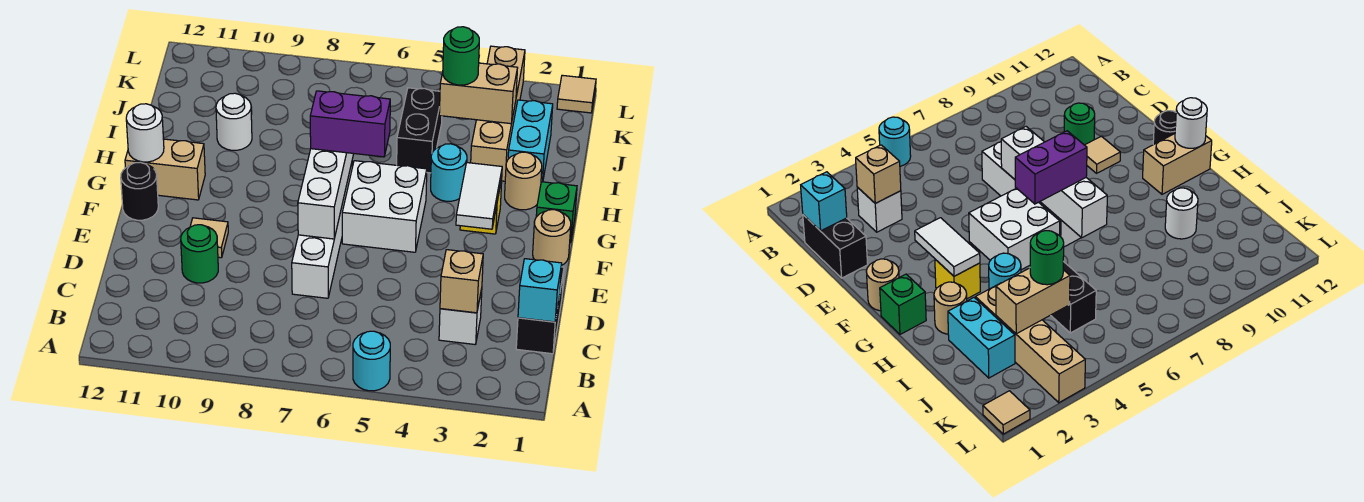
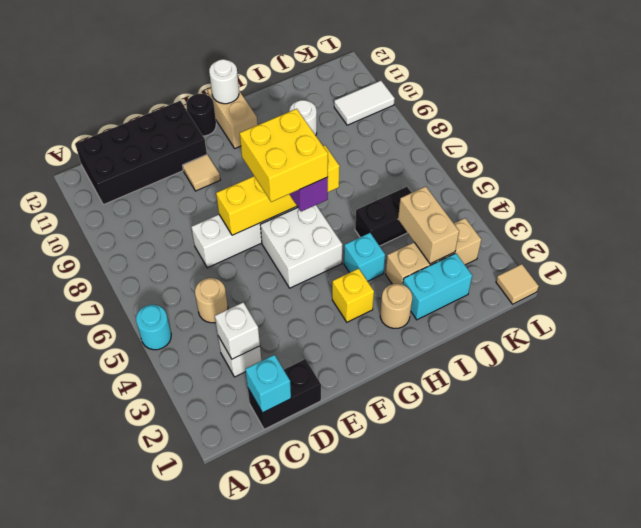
none -> black 2x4 brick [75,101,207,205]
tan 1x1 brick [440,250,483,313] -> white 1x1 brick [215,302,260,359]
green 1x1 round brick [181,225,218,283] -> none
white 1x4 brick [298,149,354,239] -> yellow 1x4 brick [216,145,340,235]
tan 1x1 round brick [533,210,571,265] -> tan 1x1 round brick moved to [195,278,228,323]
white 1x2 tile [456,163,502,229] -> white 1x2 tile moved to [334,81,395,125]
none -> yellow 2x2 brick [240,109,328,202]
green 1x1 brick [536,182,577,243] -> none
cyan 1x1 round brick [431,144,467,201] -> cyan 1x1 brick [344,233,385,281]
tan 1x4 brick [471,46,525,181] -> tan 1x3 brick [386,218,481,285]
green 1x1 round brick [443,27,479,85] -> none

